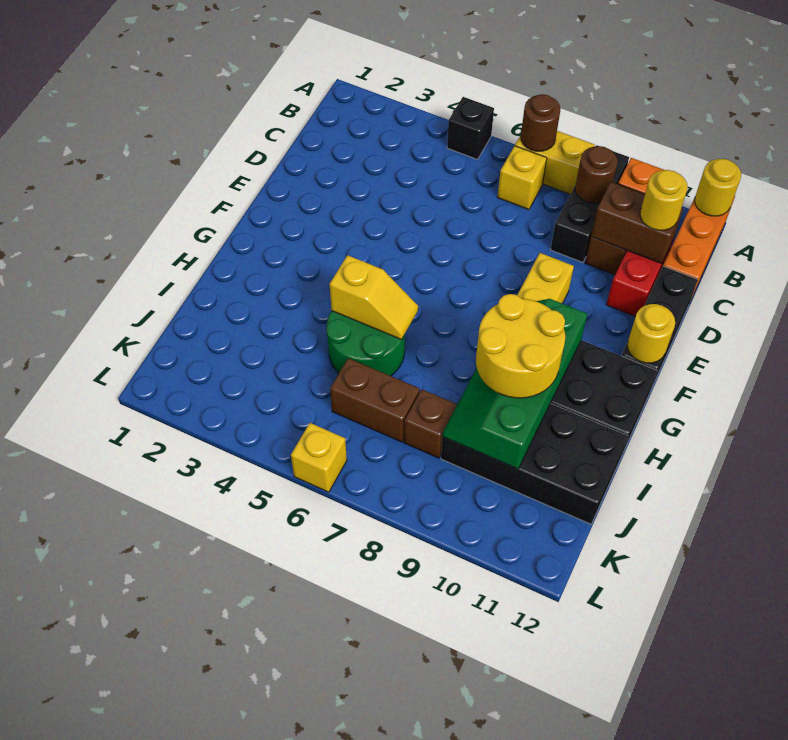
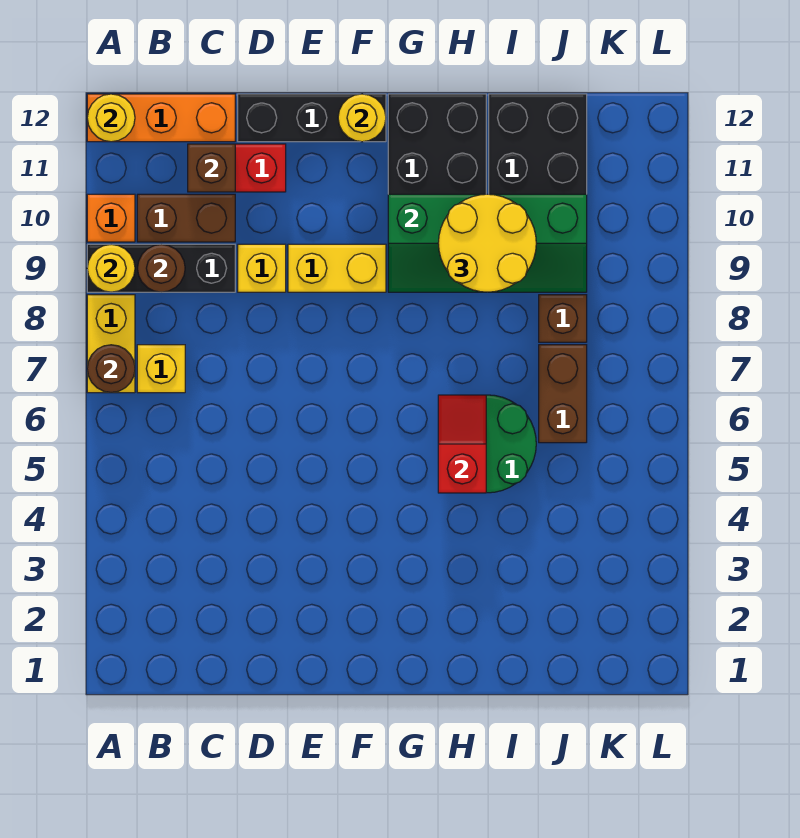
black 1x1 brick [447,97,494,159] -> none
brown 1x2 brick [591,182,683,264] -> brown 1x1 brick [188,144,235,192]
yellow 1x1 round brick [640,170,688,230] -> yellow 1x1 round brick moved to [87,244,135,292]
yellow 1x2 slope [330,255,418,339] -> red 1x2 slope [438,395,486,493]
yellow 1x1 brick [291,423,347,492] -> yellow 1x1 brick moved to [238,244,286,292]

